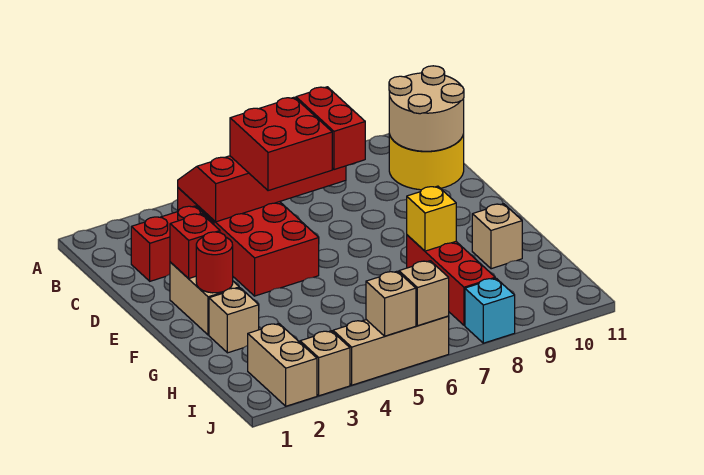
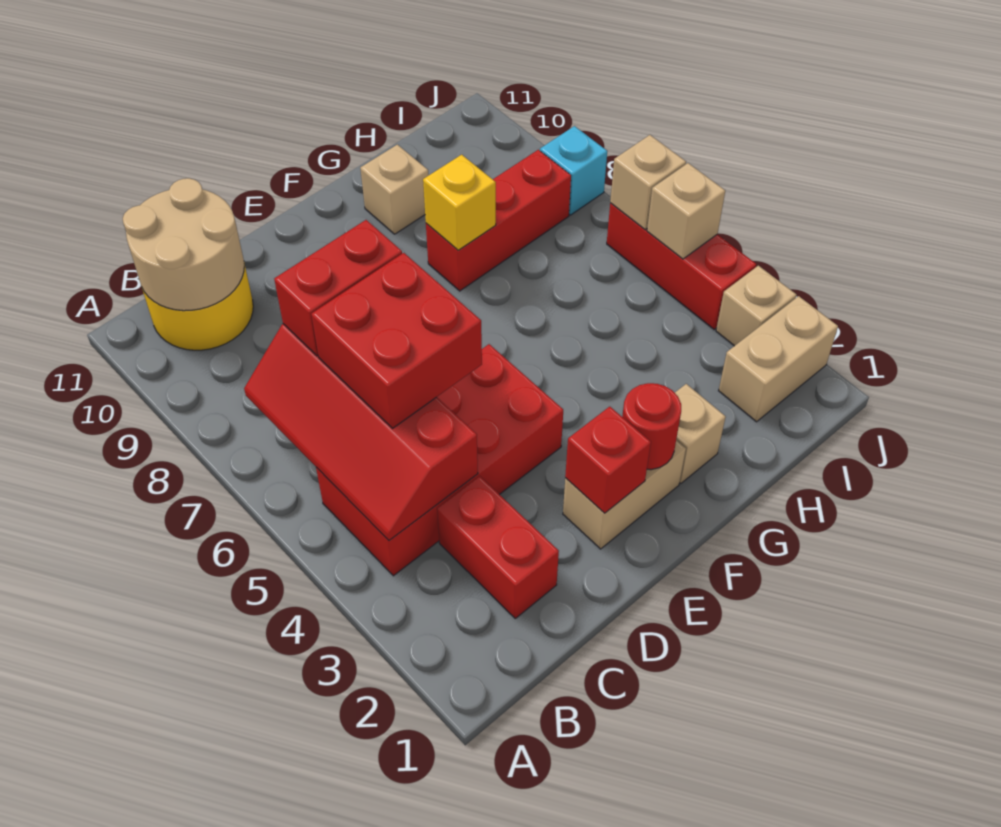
tan 1x3 brick [333,316,449,385] -> red 1x3 brick [607,203,756,329]

